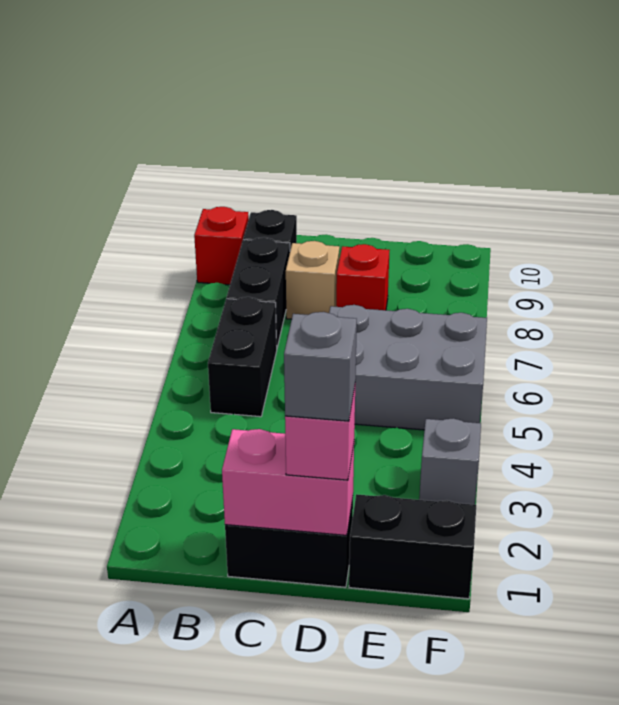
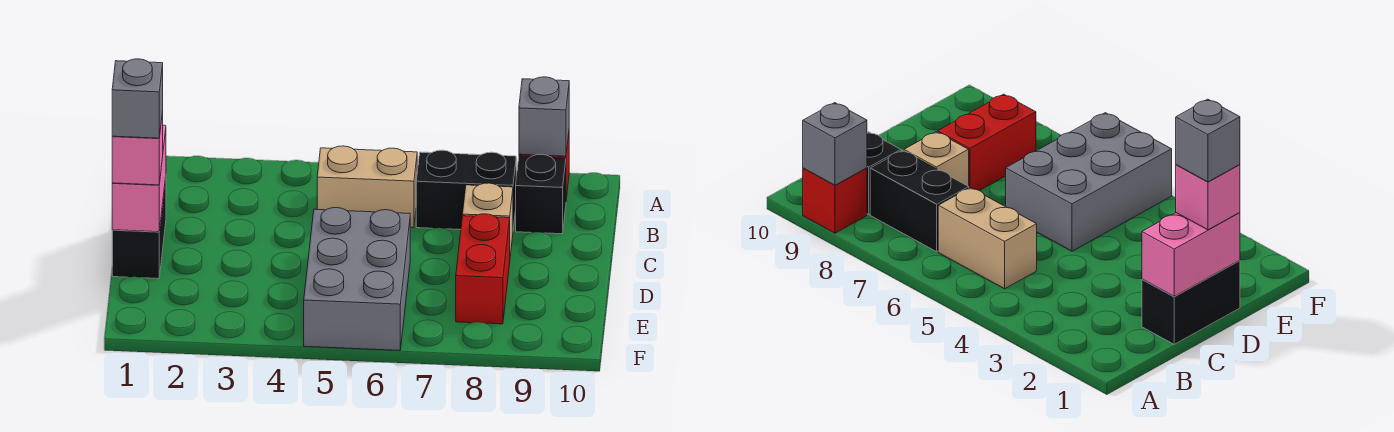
black 1x2 brick [208,297,277,417] -> tan 1x2 brick [317,146,417,228]
red 1x1 brick [336,244,389,310] -> red 1x2 brick [456,214,510,324]
black 1x2 brick [349,494,476,599] -> none
grey 1x1 brick [419,418,481,505] -> grey 1x1 brick moved to [519,77,569,156]

